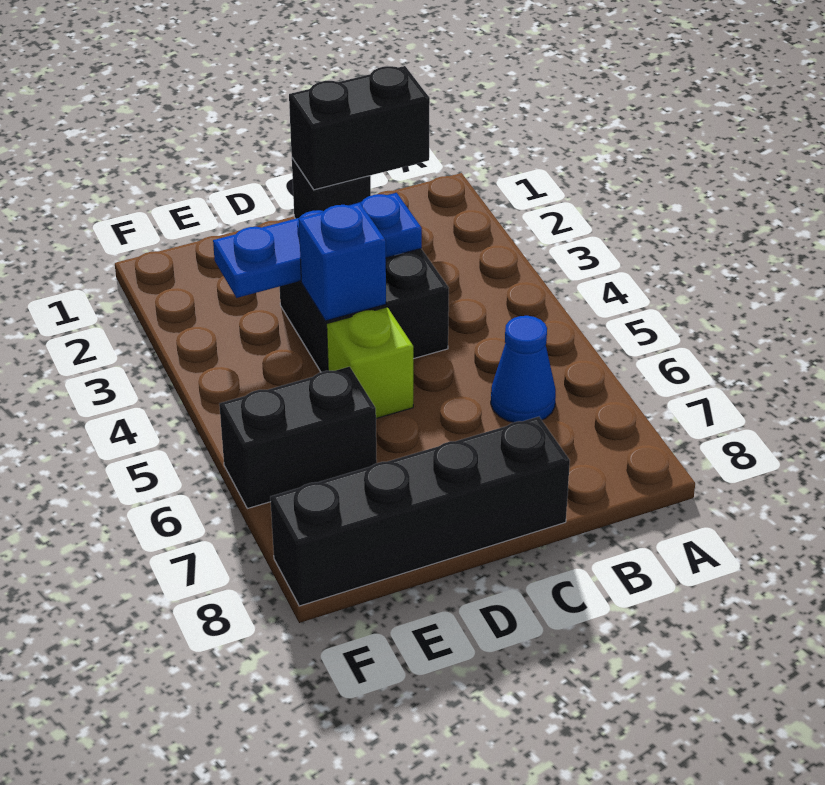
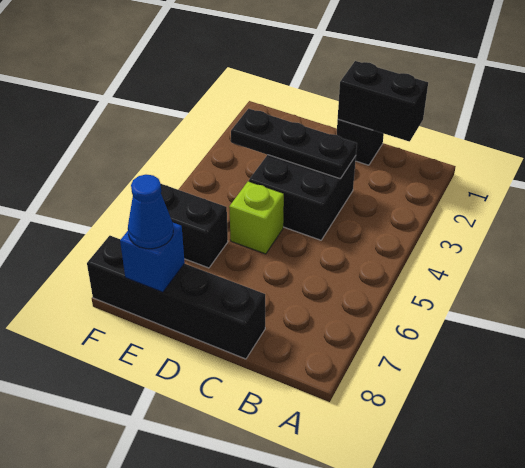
blue 1x1 cone [491,316,556,423] -> blue 1x1 cone moved to [128,175,173,249]
blue 1x3 plate [213,193,422,298] -> black 1x3 plate [231,109,357,178]
blue 1x1 brick [299,203,386,321] -> blue 1x1 brick moved to [120,223,185,292]

